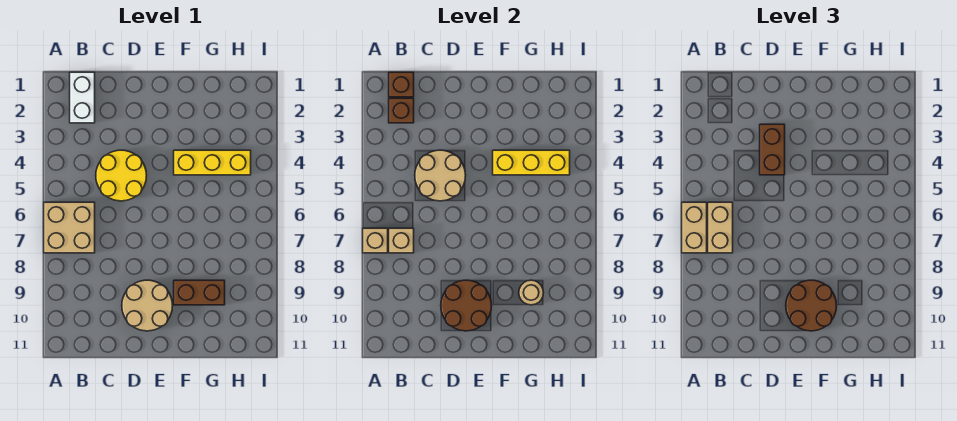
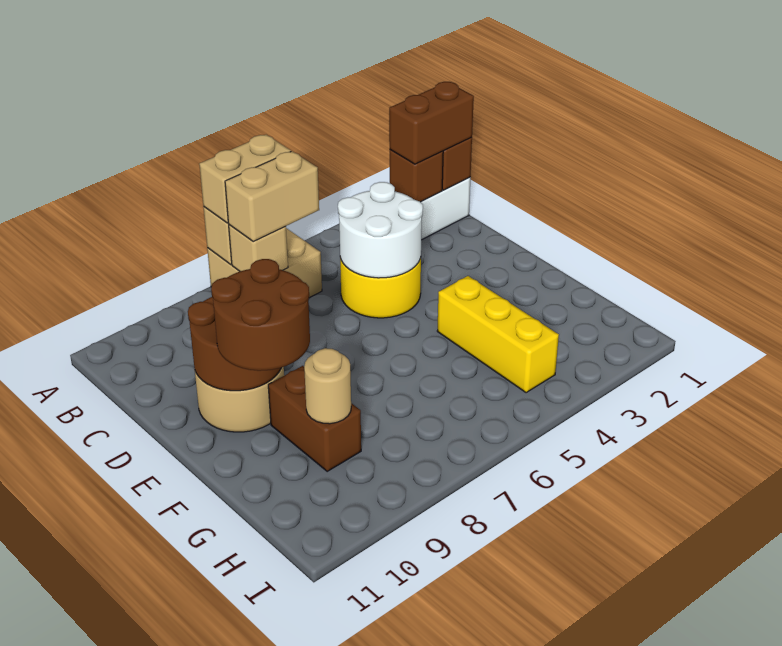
tan 2x2 round brick [415,150,466,201] -> white 2x2 round brick [338,182,423,278]
brown 1x2 brick [760,124,785,175] -> brown 1x2 brick moved to [389,82,474,164]
yellow 1x3 brick [493,150,570,175] -> none

